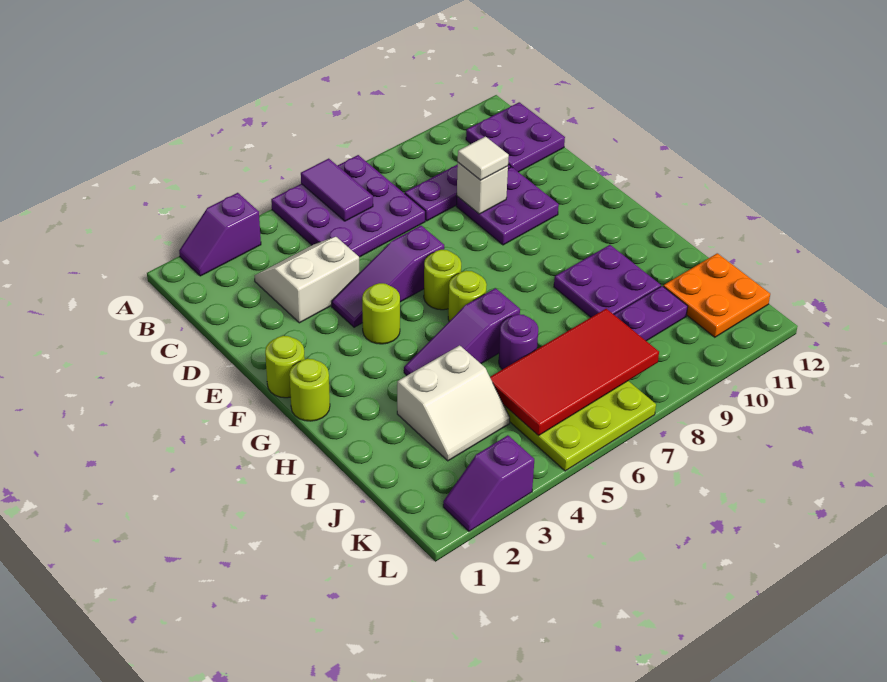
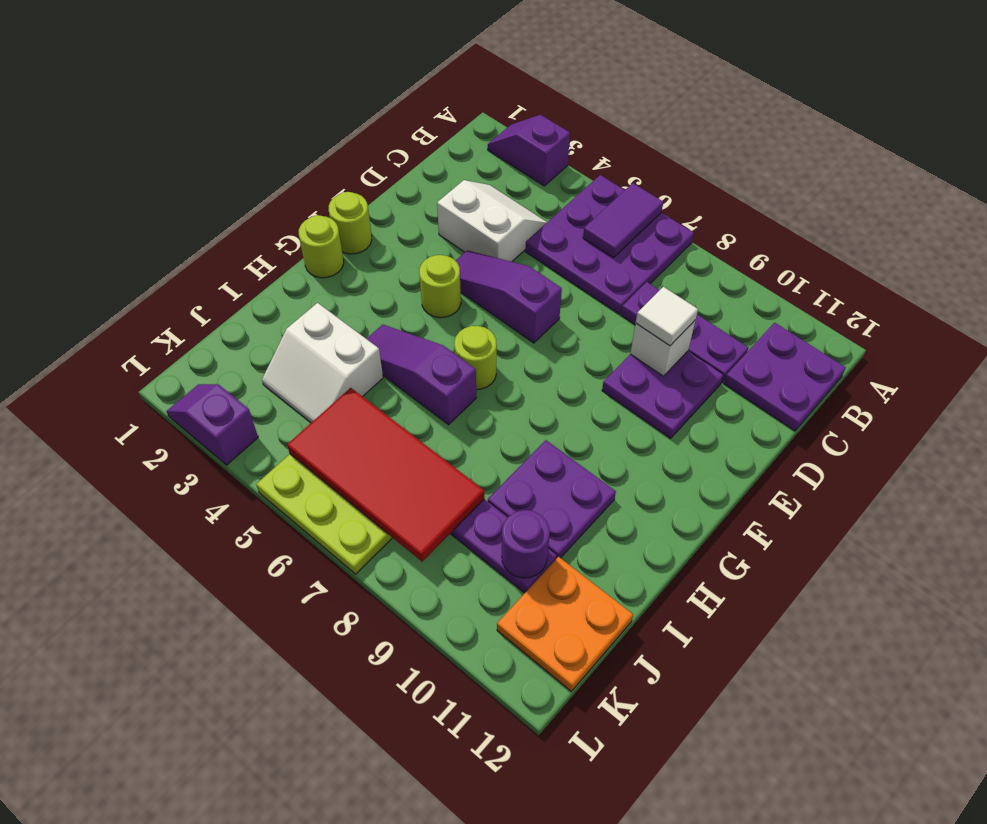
lime 1x1 round brick [424,250,461,310] -> none
purple 1x1 round brick [499,314,538,369] -> purple 1x1 round brick moved to [502,510,550,578]

